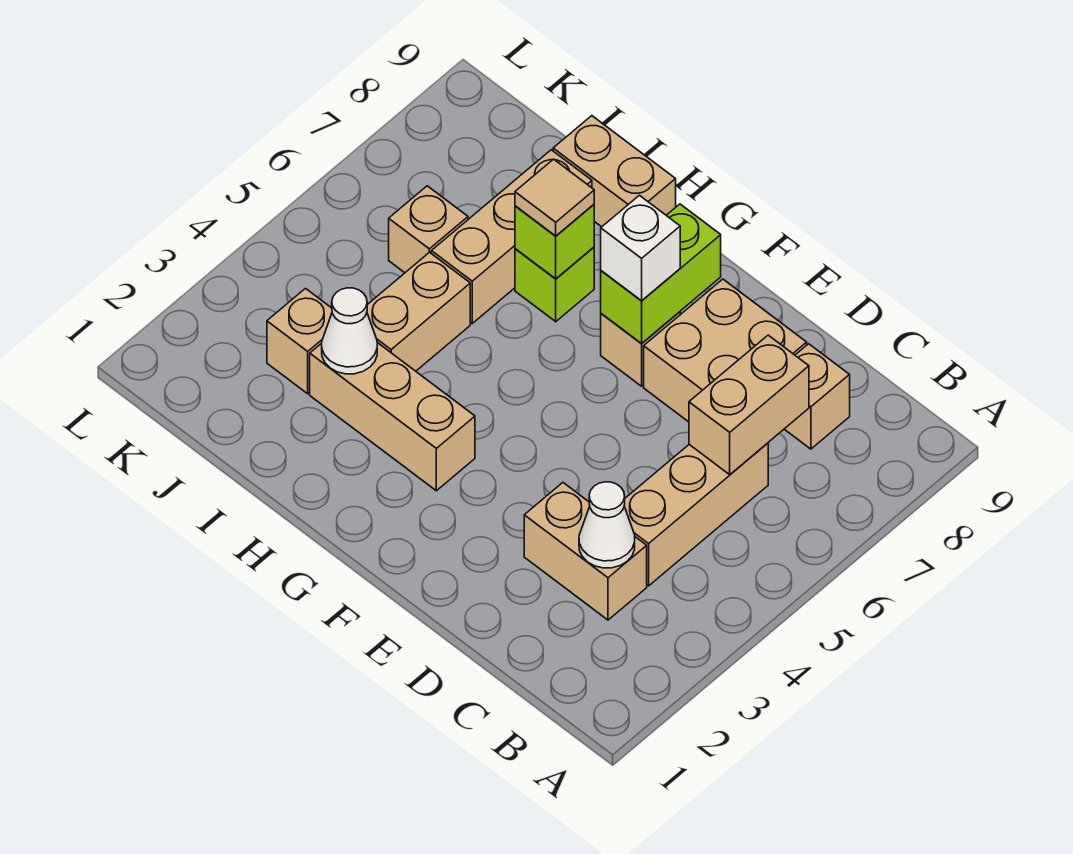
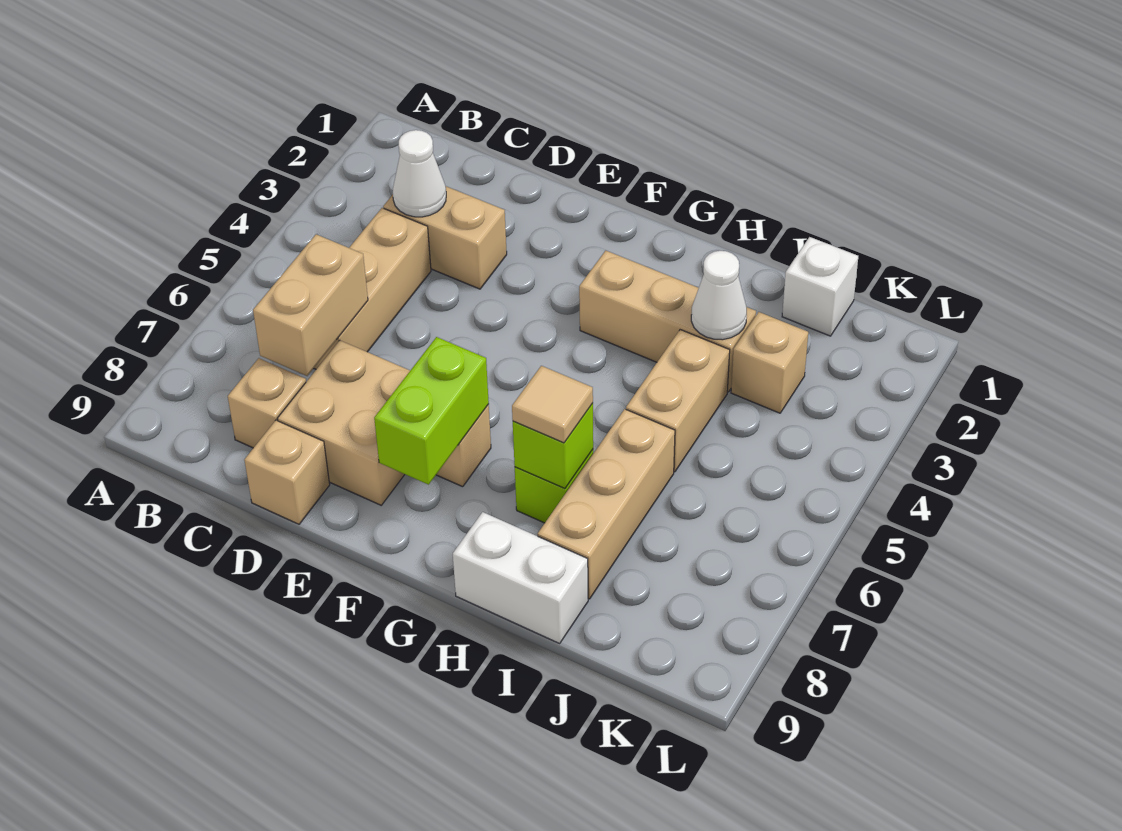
white 1x1 brick [601,195,680,301] -> white 1x1 brick moved to [782,237,858,336]
tan 1x2 brick [553,116,676,227] -> white 1x2 brick [453,512,588,643]
tan 1x1 brick [389,186,468,273] -> tan 1x1 brick moved to [244,420,330,524]

